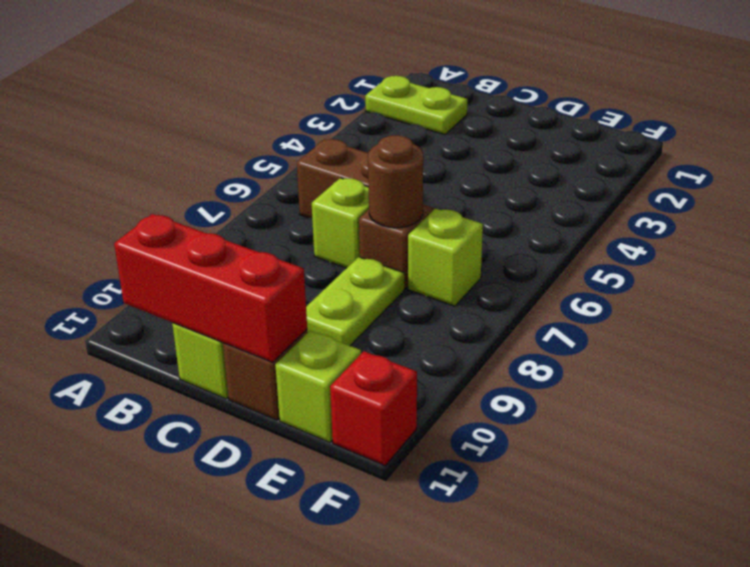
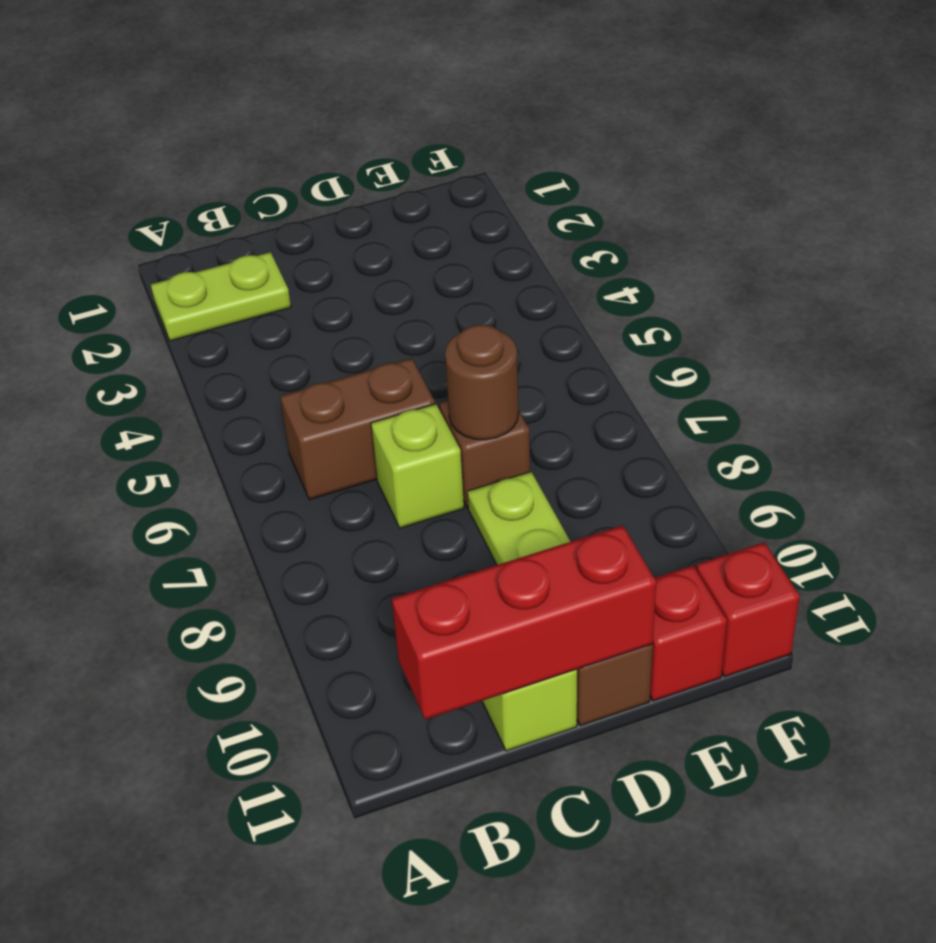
lime 1x1 brick [408,208,483,306] -> none
lime 1x1 brick [275,331,361,442] -> red 1x1 brick [650,566,727,701]

